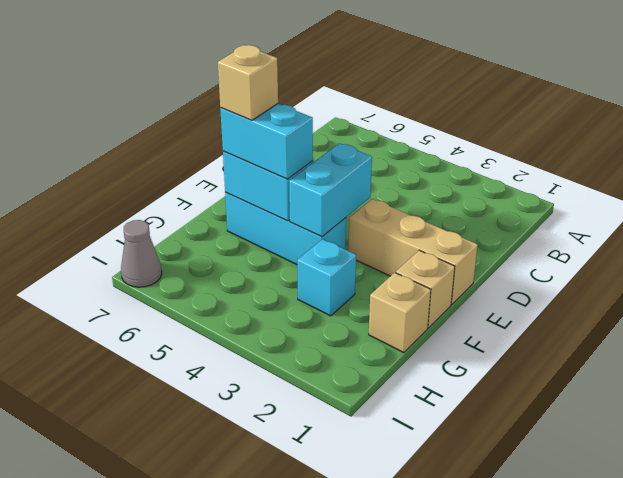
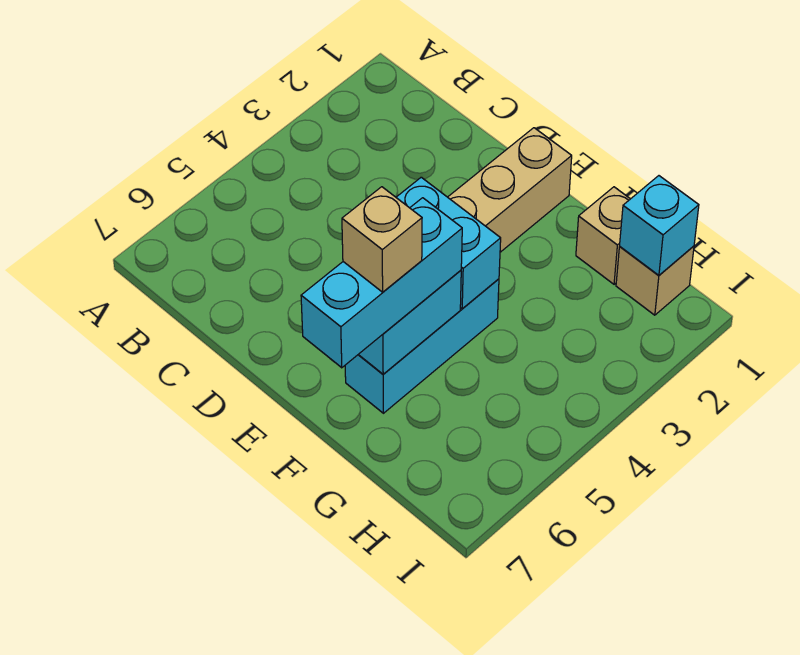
tan 1x1 brick [396,250,455,328] -> tan 1x1 brick moved to [616,246,694,315]
cyan 1x2 brick [220,104,313,179] -> cyan 1x3 brick [301,198,462,368]
cyan 1x1 brick [297,239,356,316] -> cyan 1x1 brick moved to [620,176,699,275]
grey 1x1 cone [121,220,162,287] -> none

